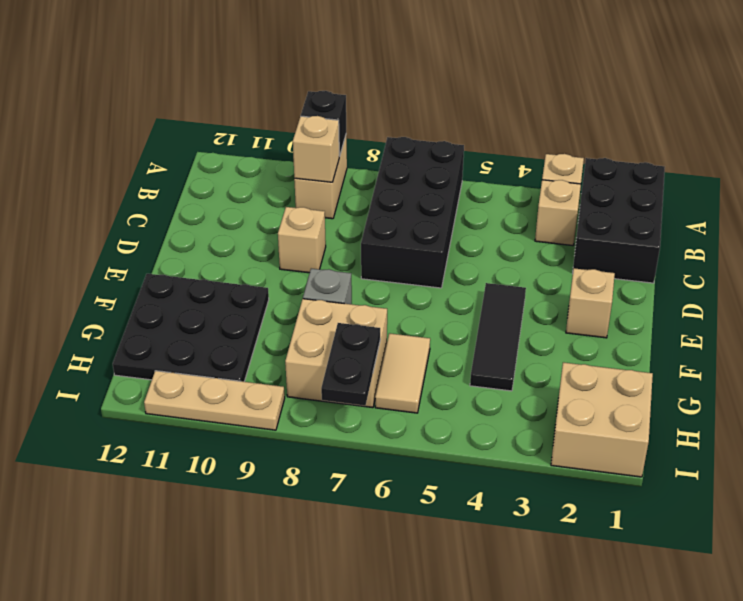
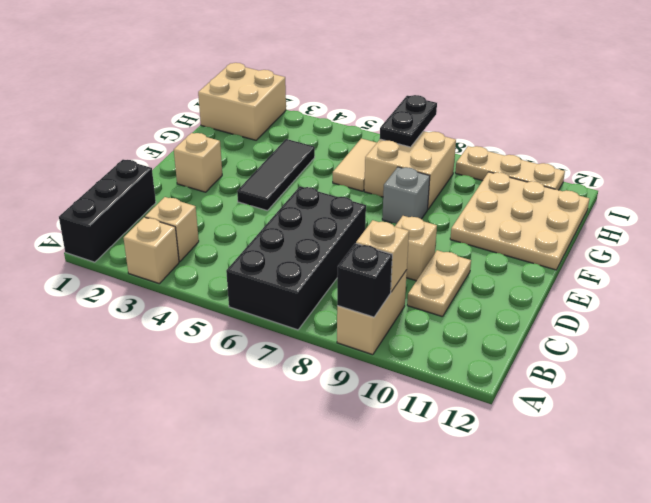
black 2x3 brick [573,158,665,283] -> black 1x3 brick [59,160,156,262]
none -> tan 1x2 plate [407,250,471,317]
black 3x3 plate [113,274,269,382] -> tan 3x3 plate [450,172,589,270]

